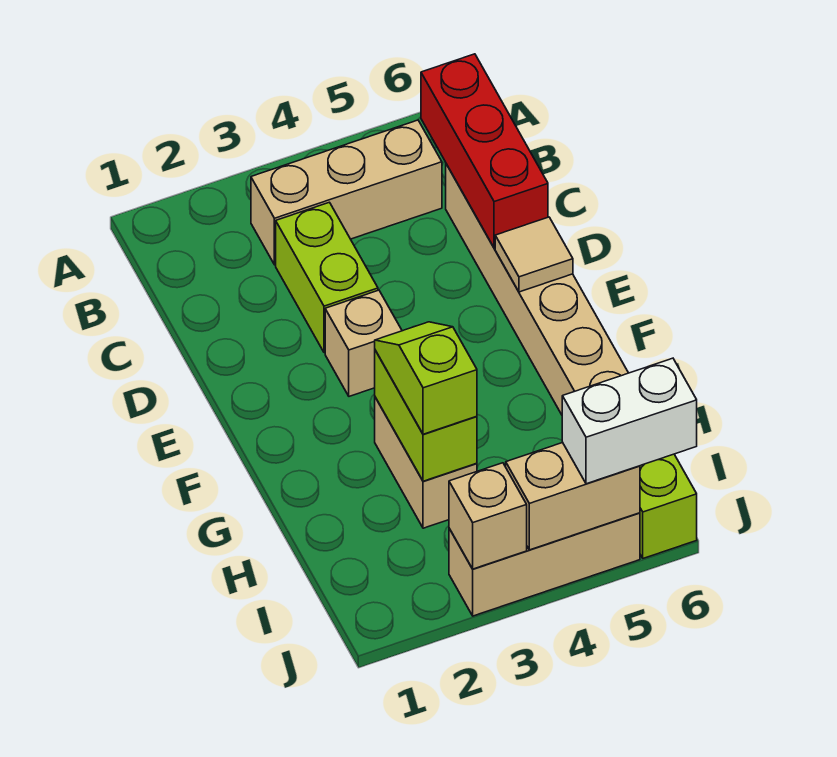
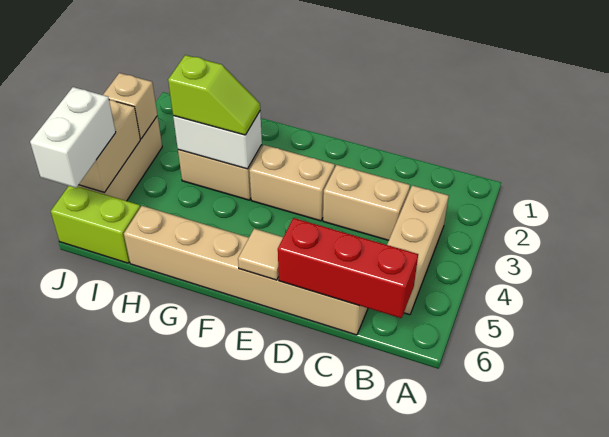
lime 1x2 brick [276,202,378,353] -> tan 1x2 brick [323,165,410,240]
tan 1x1 brick [325,290,402,396] -> tan 1x2 brick [249,145,335,221]
lime 1x2 brick [375,350,477,481] -> white 1x2 brick [173,112,262,169]

